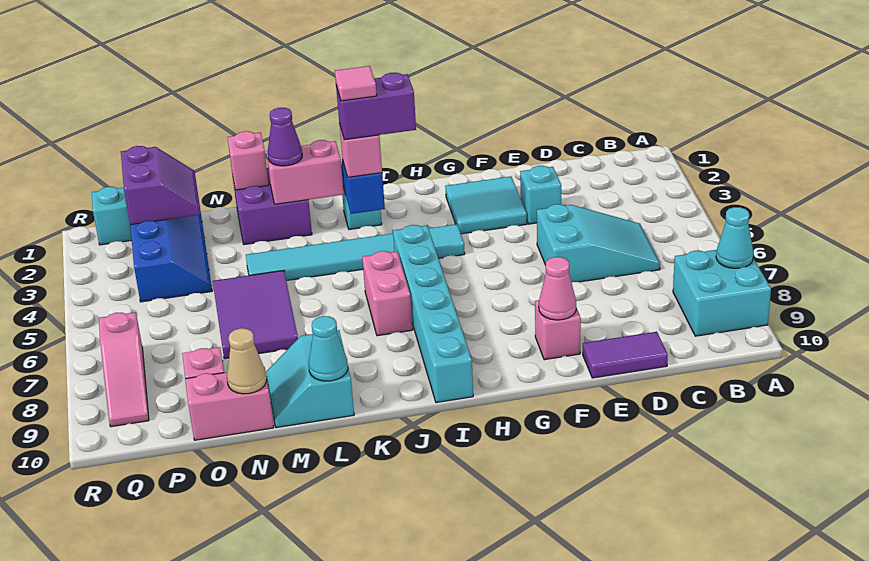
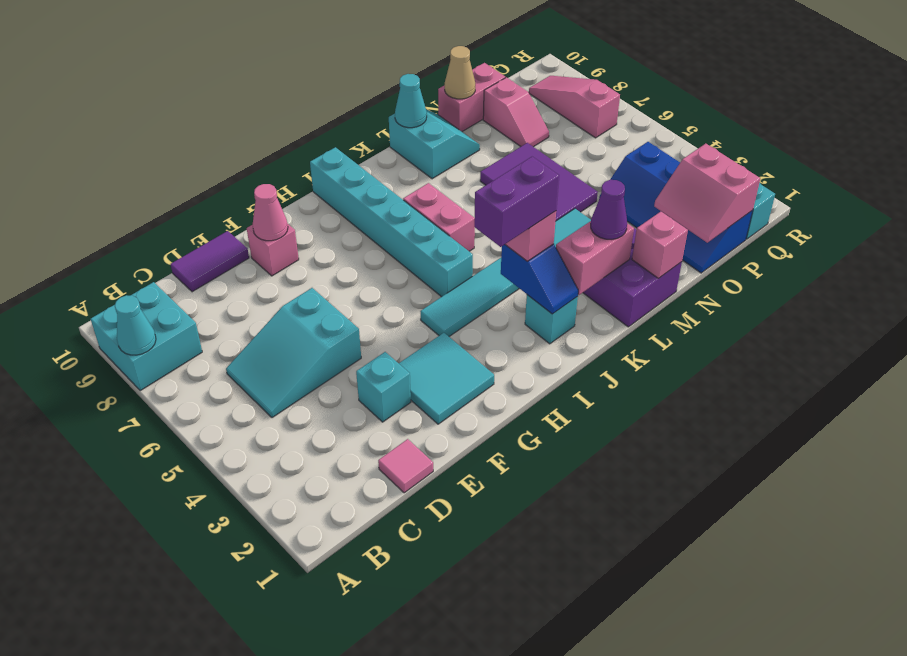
pink 1x1 tile [335,66,377,101] -> pink 1x1 tile moved to [378,439,433,493]
purple 2x2 slope [121,146,201,225] -> pink 2x2 slope [654,144,760,243]

